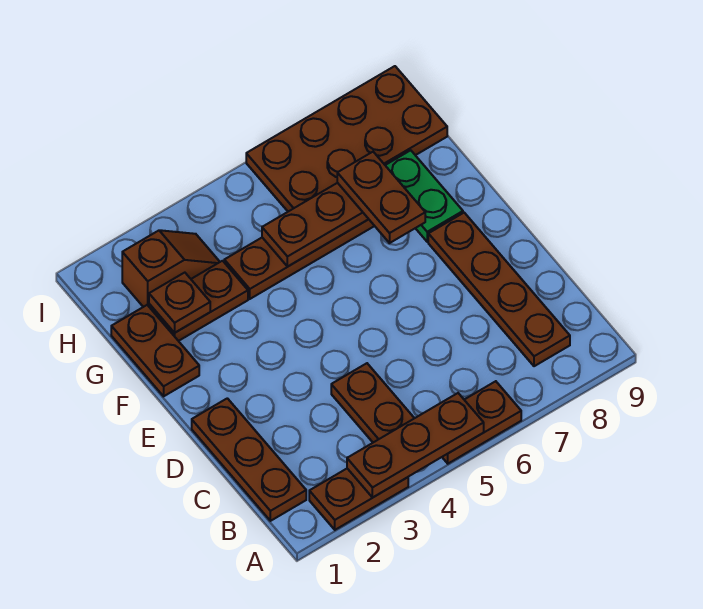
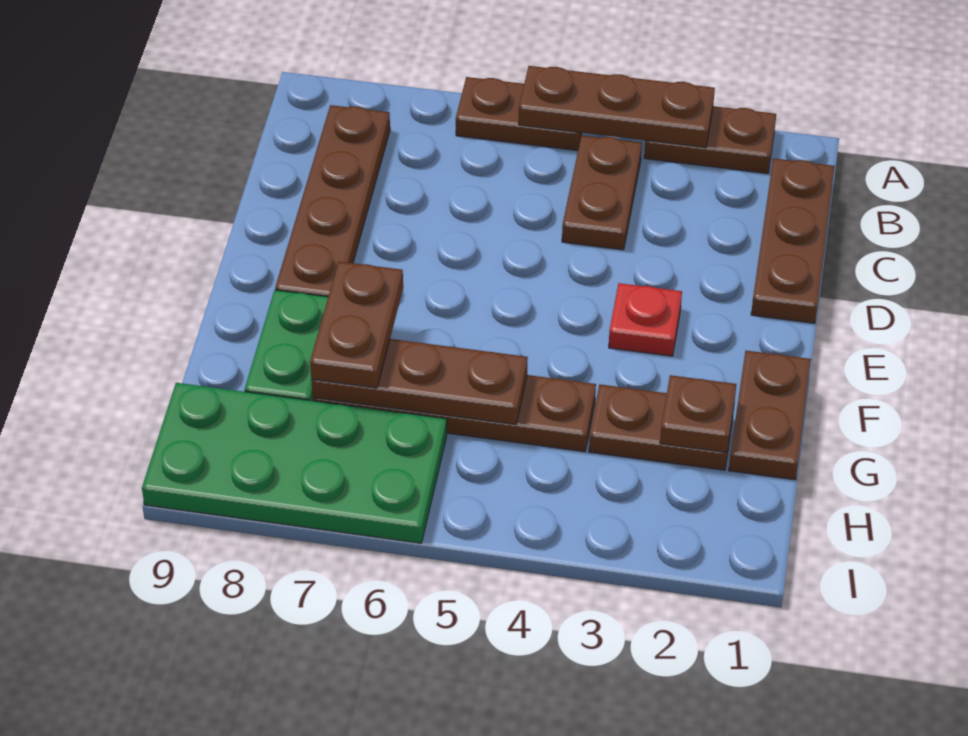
none -> red 1x1 plate [609,283,682,356]
brown 1x2 slope [122,230,220,307] -> none
brown 2x4 plate [246,66,447,212] -> green 2x4 plate [142,383,447,543]

